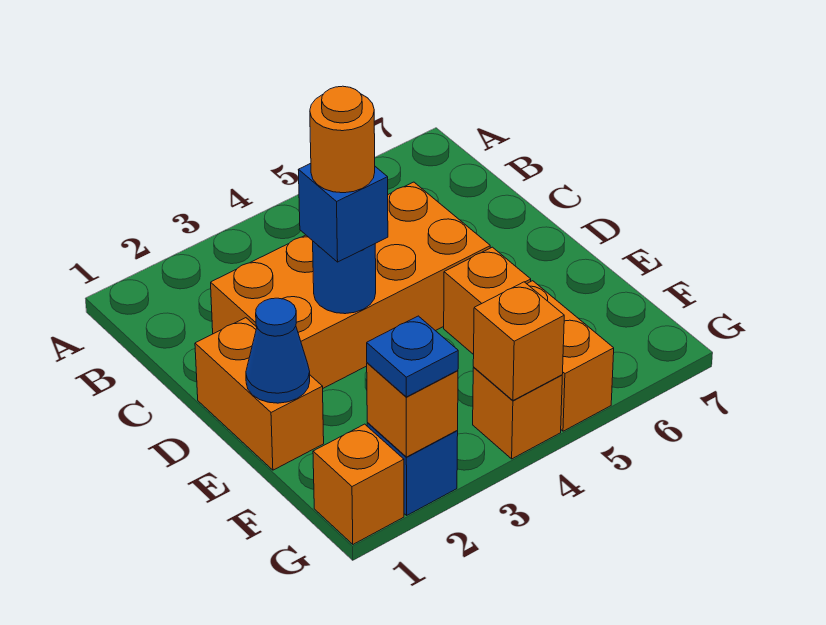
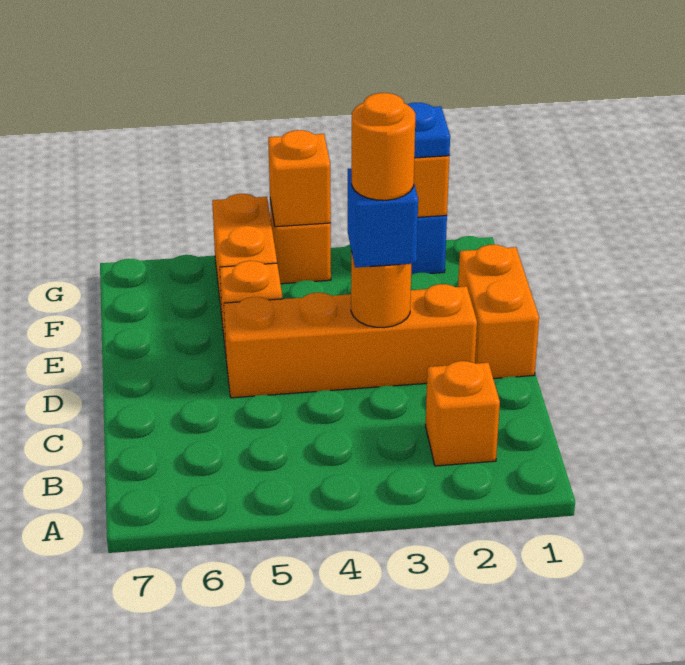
orange 2x4 brick [211,182,490,388] -> orange 1x4 brick [224,284,477,398]
blue 1x1 round brick [313,242,376,314] -> orange 1x1 round brick [351,251,411,328]
blue 1x1 cone [246,298,310,403] -> none
orange 1x1 brick [313,424,404,544] -> orange 1x1 brick moved to [426,361,500,466]

